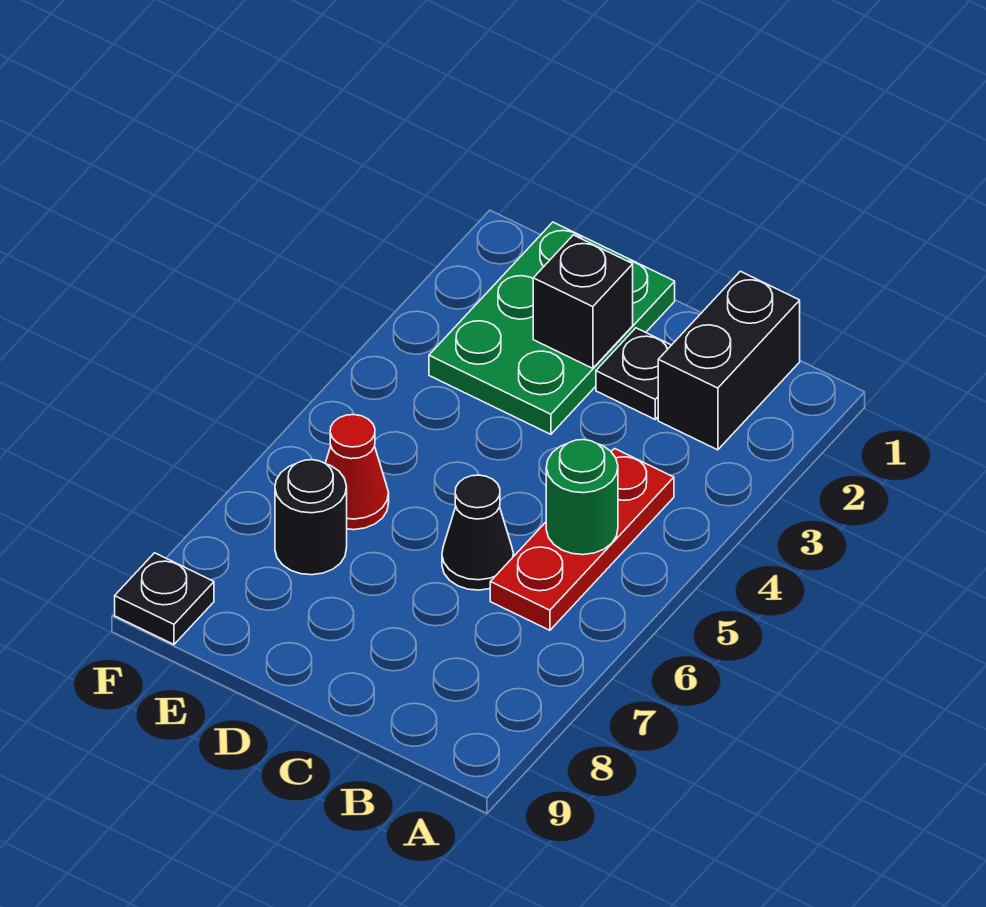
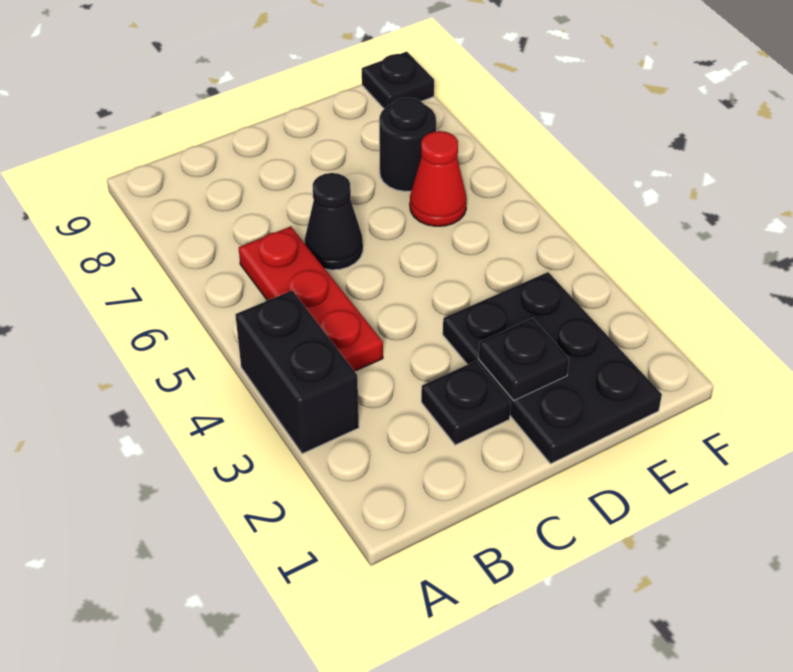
black 1x2 brick [658,271,800,450] -> black 1x2 brick moved to [235,290,359,454]
green 1x1 round brick [546,440,618,555] -> none
green 2x3 plate [429,222,675,434] -> black 2x3 plate [443,272,662,464]
black 1x1 brick [533,235,633,368] -> black 1x1 plate [479,318,569,400]

